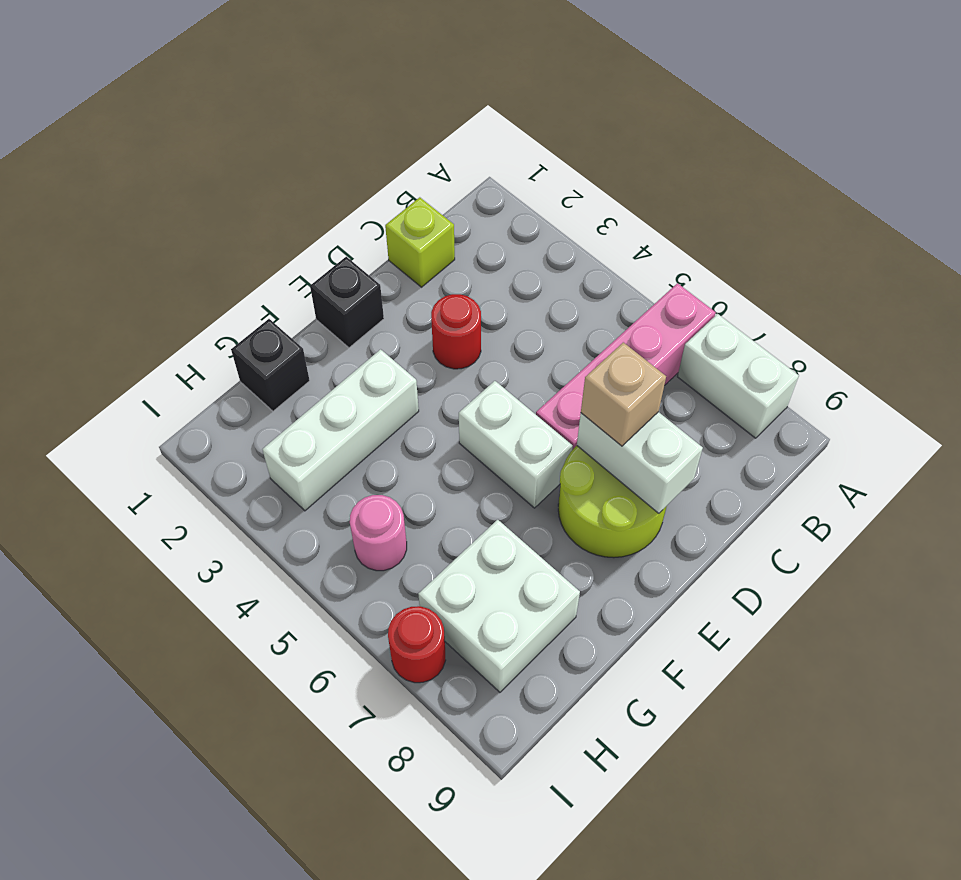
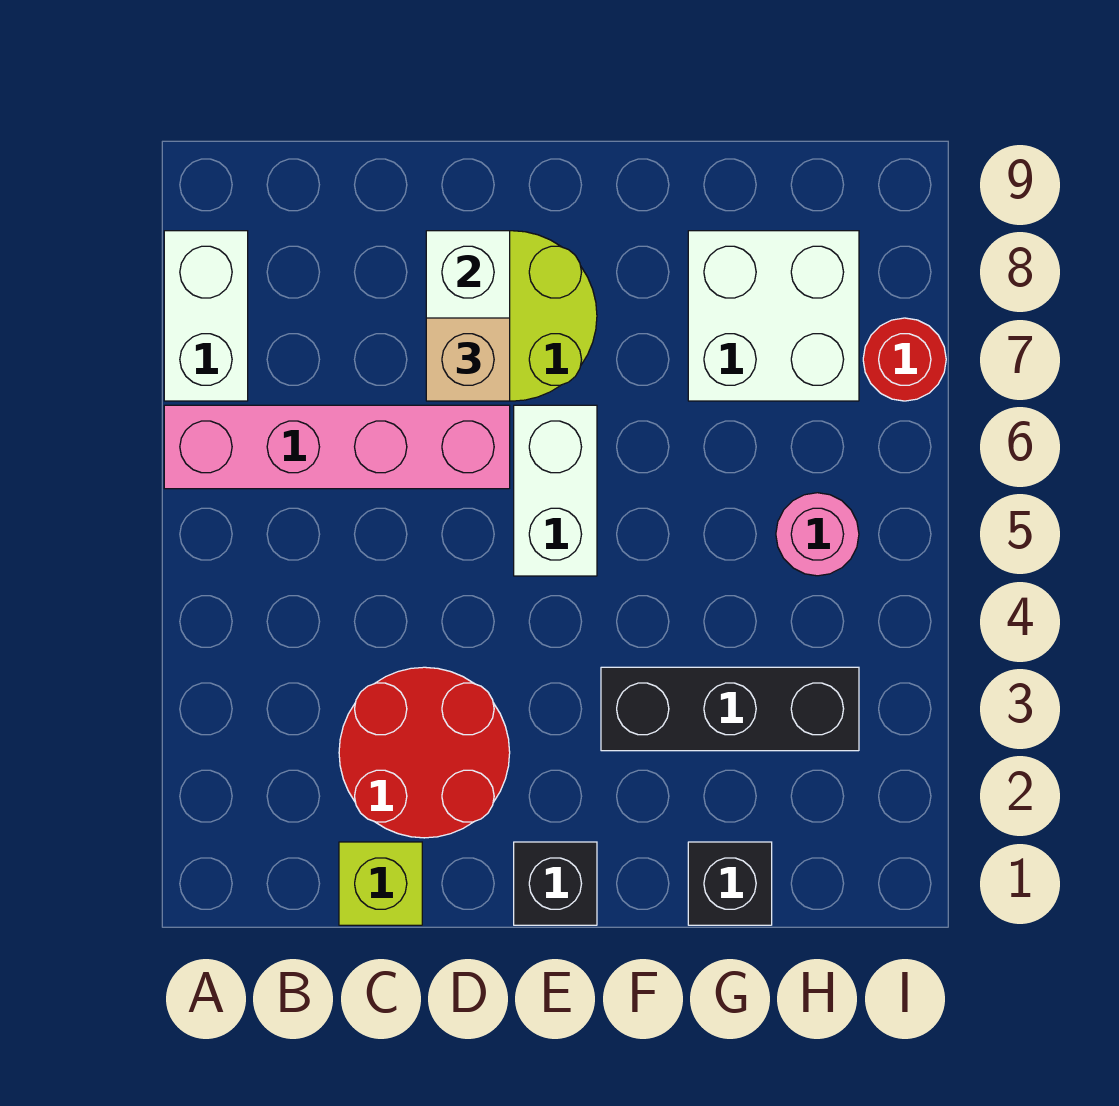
red 1x1 round brick [431,294,481,369] -> red 2x2 round brick [339,667,510,838]
white 1x3 brick [262,349,419,511] -> black 1x3 brick [601,667,859,751]

